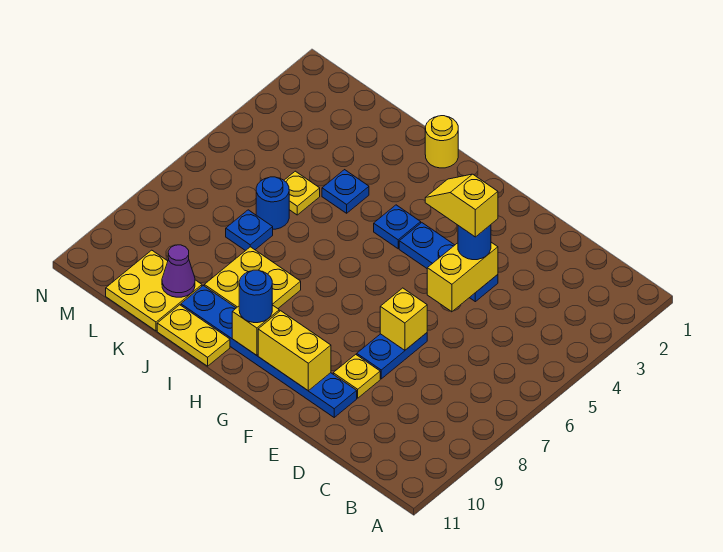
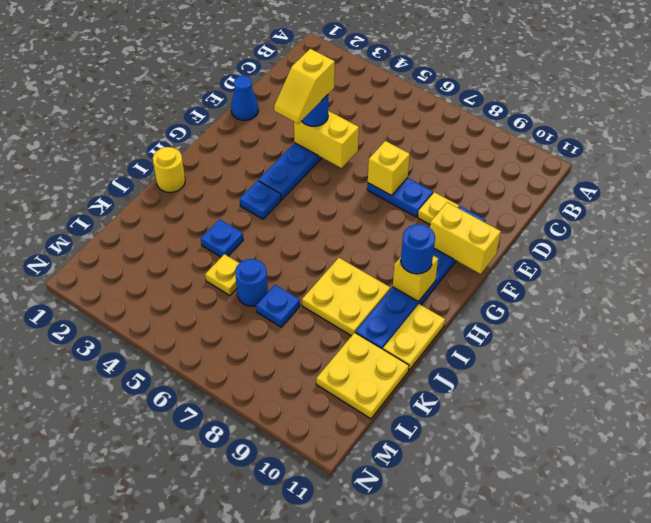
none -> blue 1x1 cone [231,76,259,120]
yellow 1x2 brick [258,311,331,391] -> yellow 1x2 brick turned to [430,202,501,274]
purple 1x1 cone [162,245,195,297] -> none

